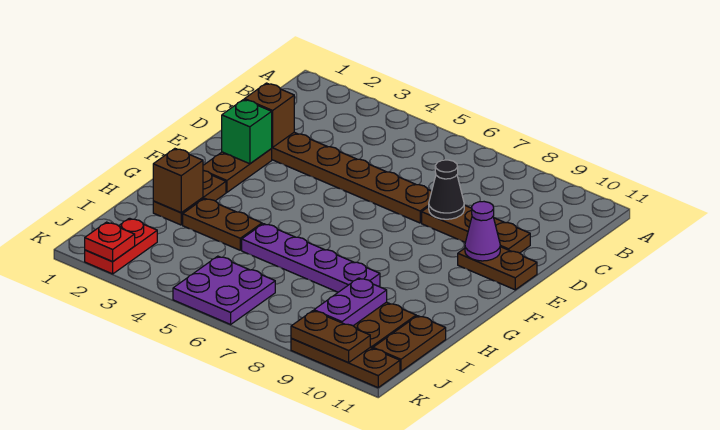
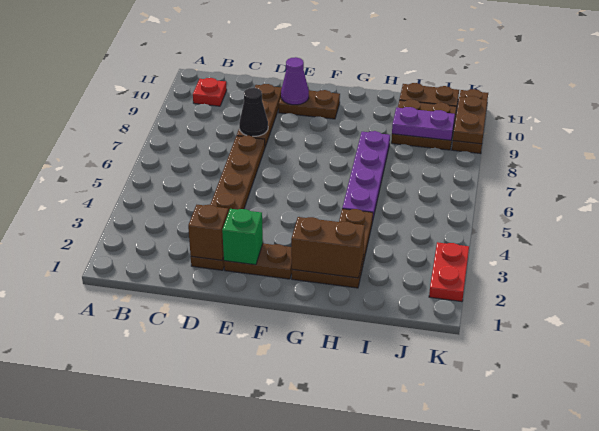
brown 1x2 plate [458,247,537,290] -> brown 1x2 plate turned to [279,90,340,119]
brown 1x1 brick [153,149,203,213] -> brown 1x2 brick [291,217,365,278]
red 1x2 plate [85,218,157,274] -> red 1x2 plate turned to [429,242,469,302]
purple 2x2 plate [173,256,275,324] -> none
red 1x1 plate [85,222,135,262] -> red 1x1 plate moved to [193,78,227,106]

